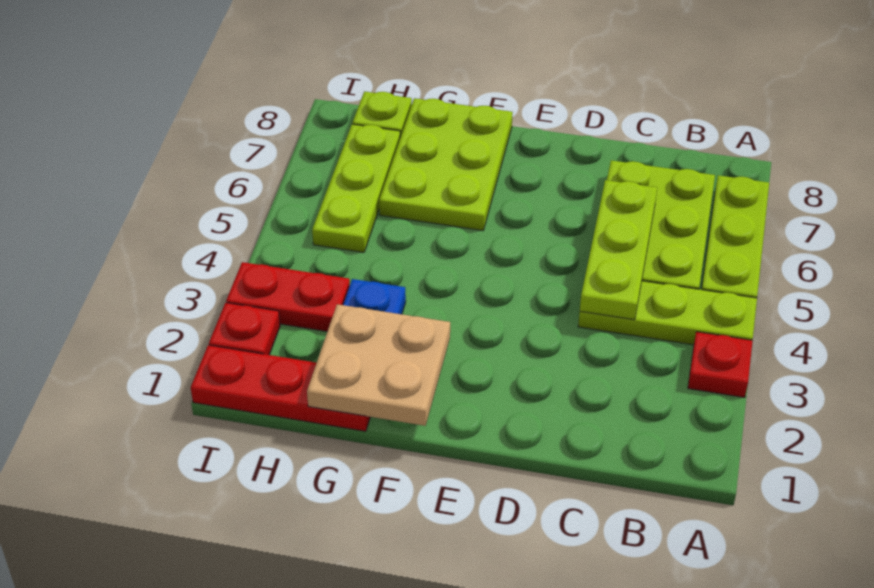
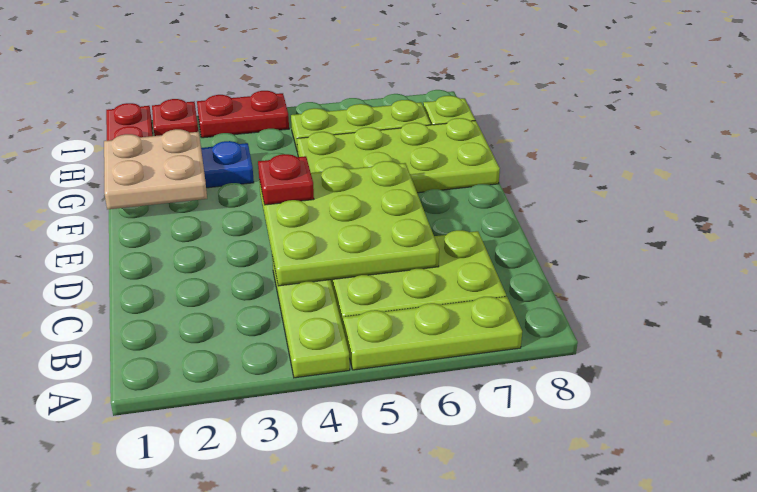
red 1x1 plate [688,332,753,398] -> red 1x1 plate moved to [258,154,314,205]
lime 1x3 plate [580,180,657,320] -> lime 3x3 plate [259,161,439,286]
lime 2x3 plate [379,98,513,231] -> lime 2x4 plate [297,118,500,193]
red 1x2 plate [226,262,350,331] -> red 1x2 plate turned to [197,91,289,138]

